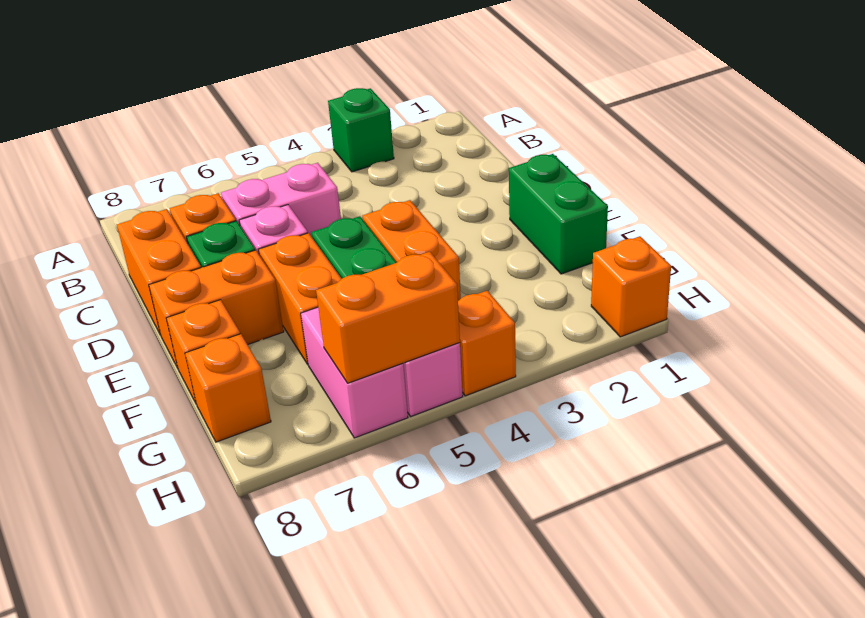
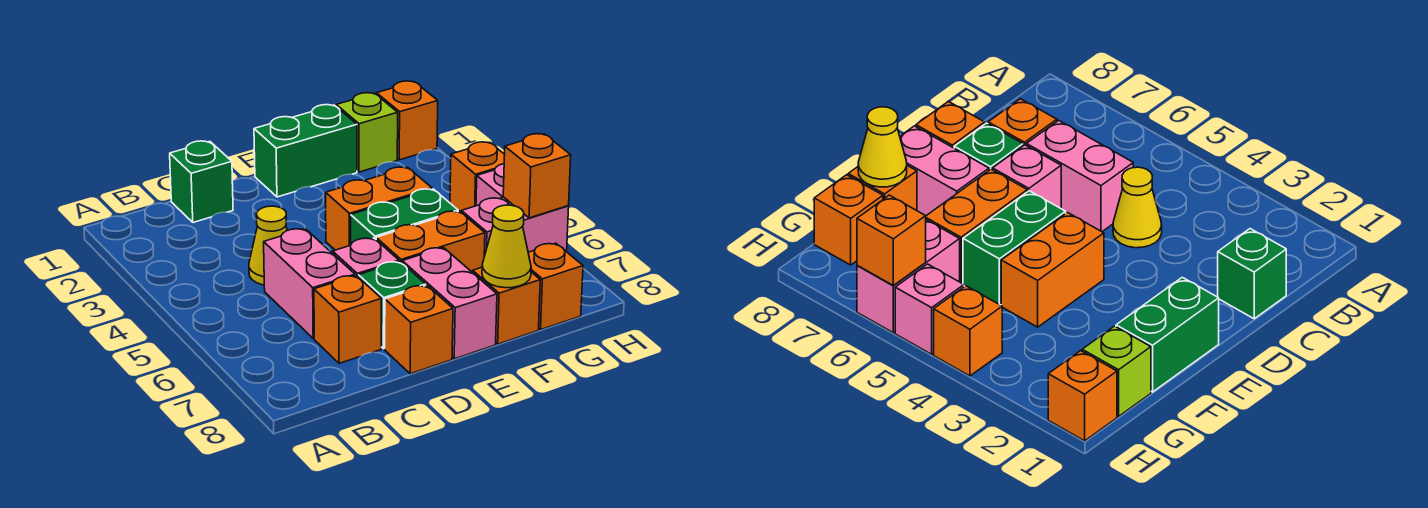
green 1x1 brick [328,88,394,172] -> green 1x1 brick moved to [170,141,233,222]
none -> yellow 1x1 cone [249,206,287,285]
orange 1x2 brick [117,209,201,335] -> orange 1x1 brick [385,285,453,374]
orange 1x2 brick [149,250,284,368] -> pink 1x2 brick [402,248,497,359]
none -> yellow 1x1 cone [482,205,531,288]
none -> lime 1x1 brick [336,93,398,172]
orange 1x2 brick [316,252,460,383] -> orange 1x1 brick [503,134,571,218]

